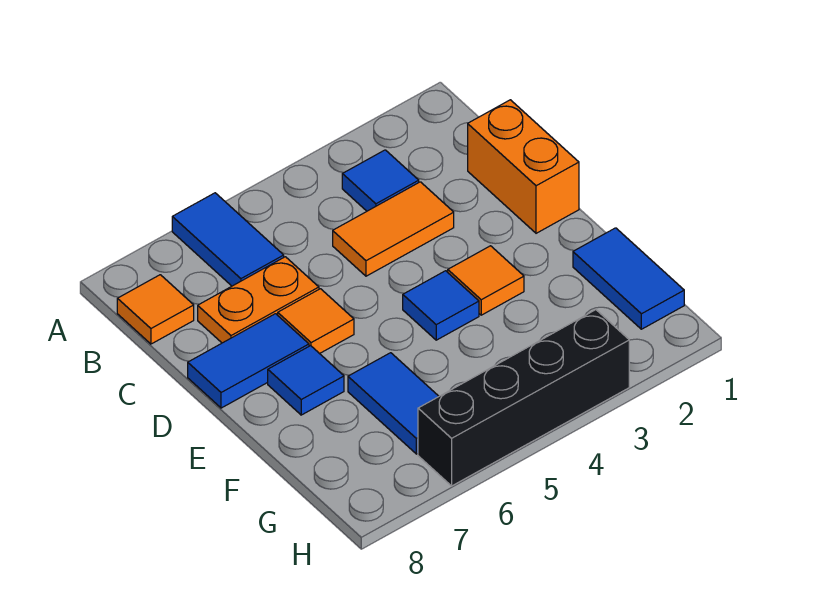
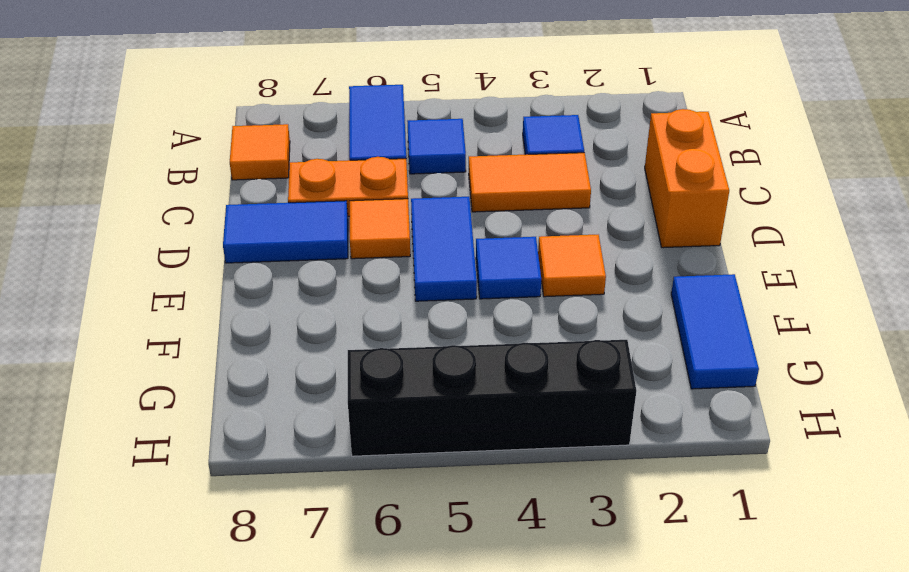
blue 1x1 tile [268,346,344,415] -> blue 1x1 tile moved to [408,119,466,174]
blue 1x2 tile [348,353,439,454] -> blue 1x2 tile moved to [411,197,477,301]

